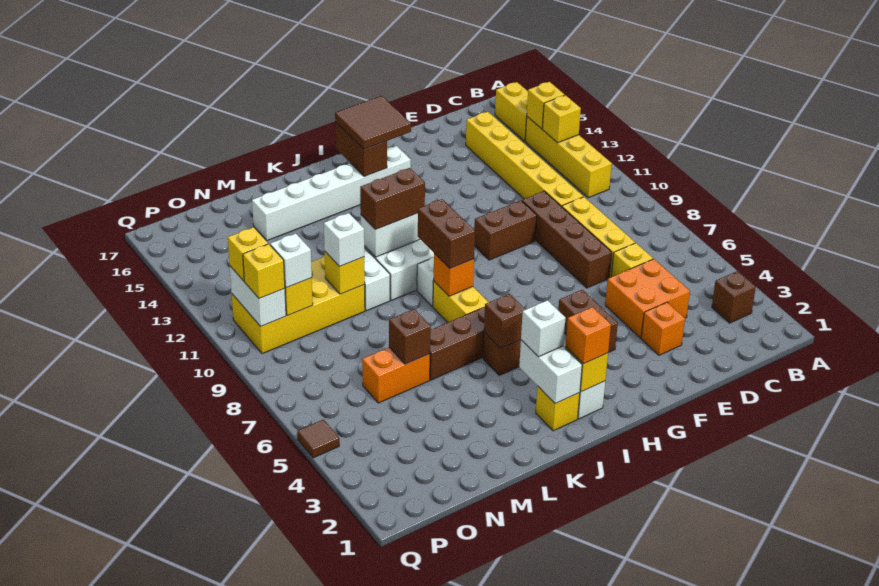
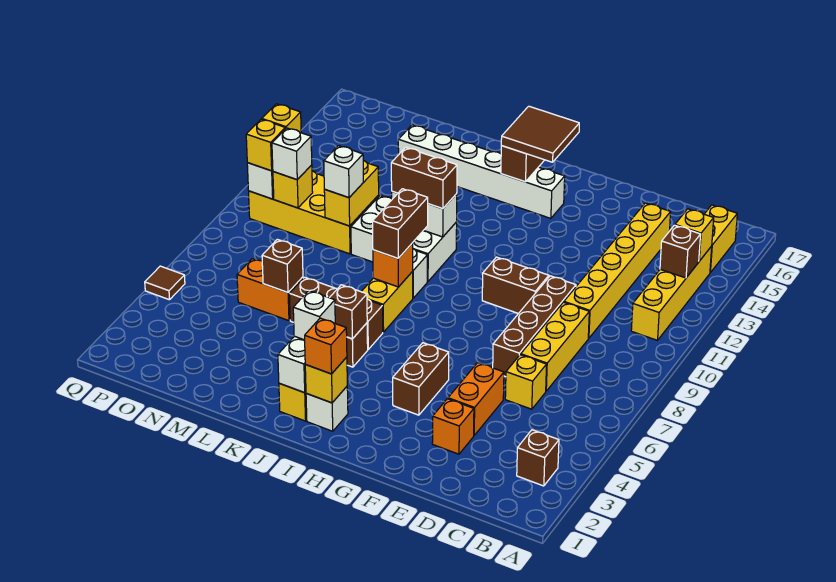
yellow 1x1 brick [542,95,581,143] -> brown 1x1 brick [660,225,701,278]
orange 2x2 brick [605,259,690,338] -> orange 1x2 brick [448,363,504,435]
yellow 1x1 brick [325,252,365,294] -> yellow 1x2 brick [324,160,379,226]

